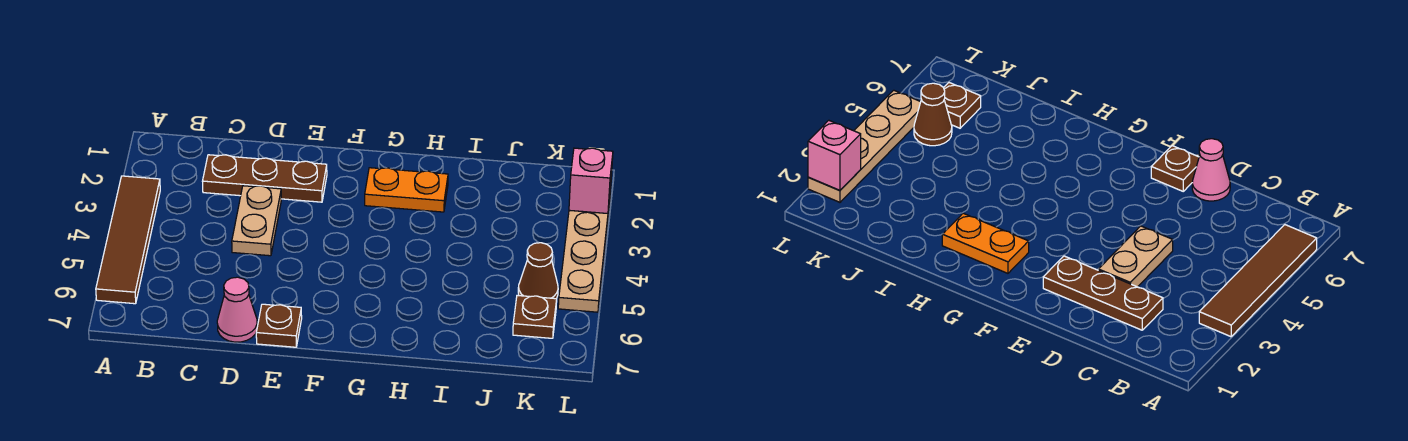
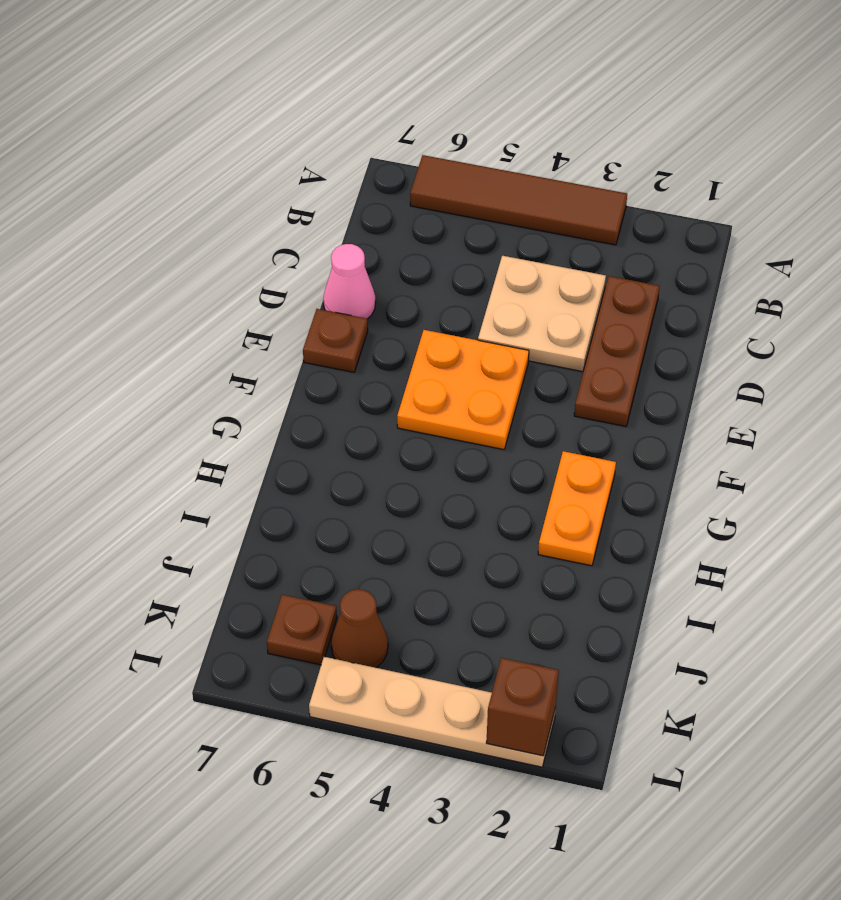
tan 1x2 plate [232,186,281,256] -> tan 2x2 plate [478,256,606,372]
none -> orange 2x2 plate [397,330,529,450]
pink 1x1 brick [569,148,613,214] -> brown 1x1 brick [486,658,559,756]

